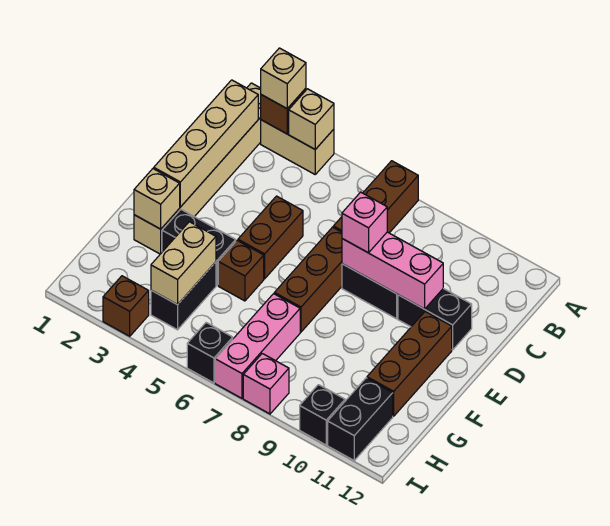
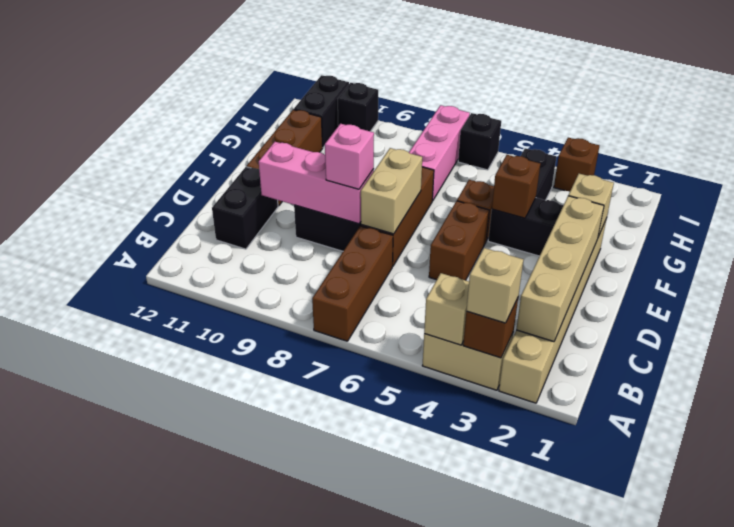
black 1x2 brick [398,288,472,350] -> black 1x2 brick turned to [212,167,278,249]
none -> brown 1x1 brick [492,155,540,218]
tan 1x2 brick [151,222,216,305] -> tan 1x2 brick moved to [361,148,422,234]
pink 1x1 brick [243,354,289,414] -> none

